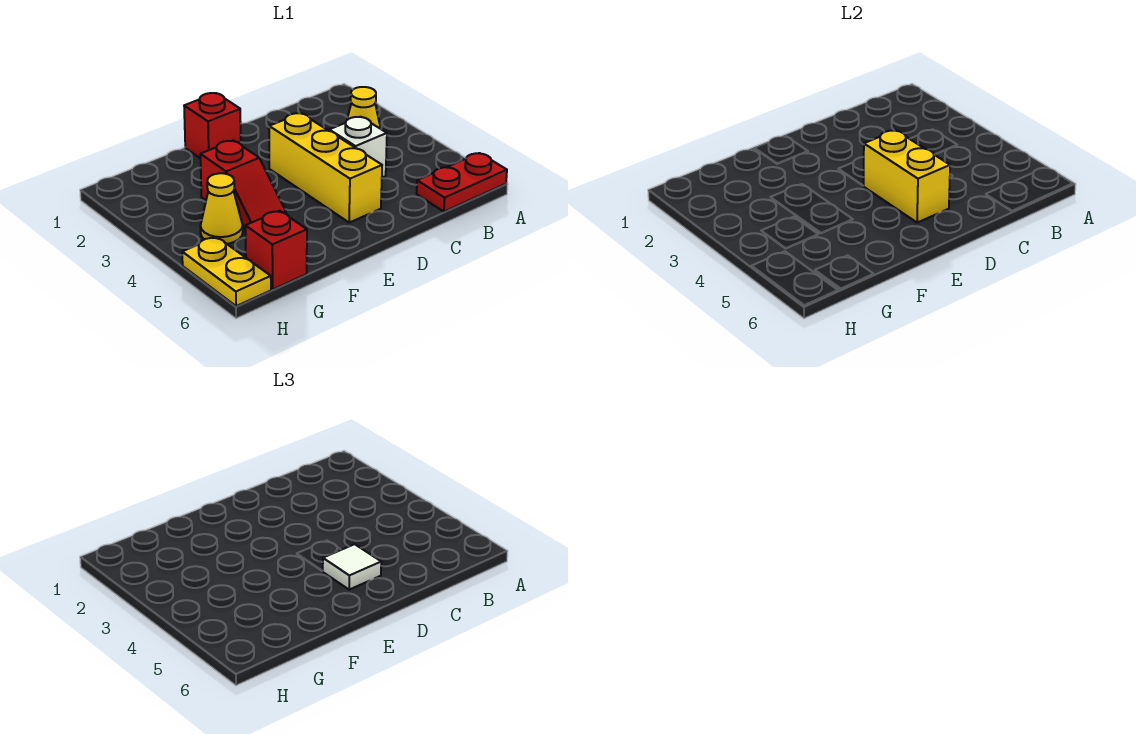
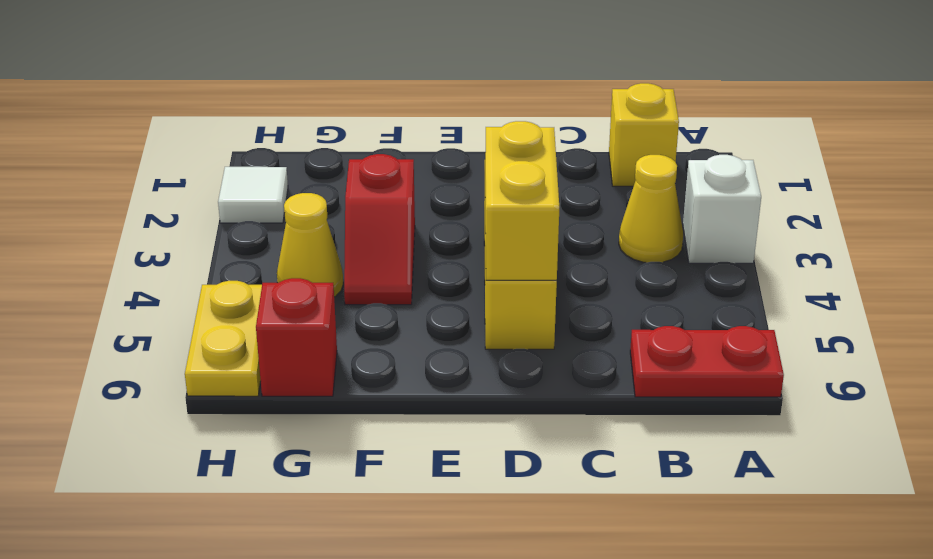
none -> yellow 1x1 brick [609,83,679,186]
white 1x1 brick [329,117,387,178] -> white 1x1 brick moved to [683,155,761,263]
white 1x1 tile [323,544,381,590] -> white 1x1 tile moved to [218,167,288,223]
red 1x1 brick [184,93,241,159] -> none

